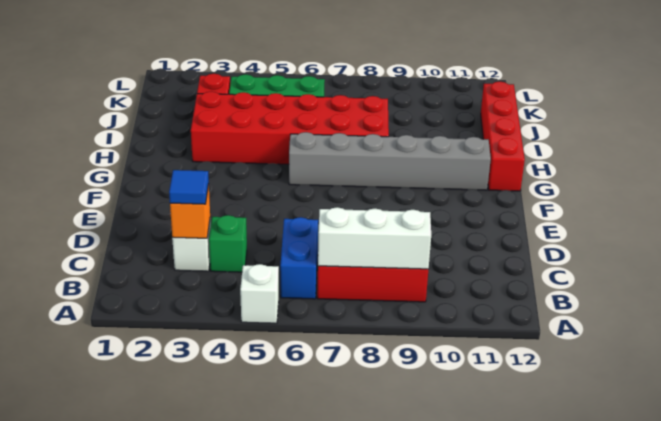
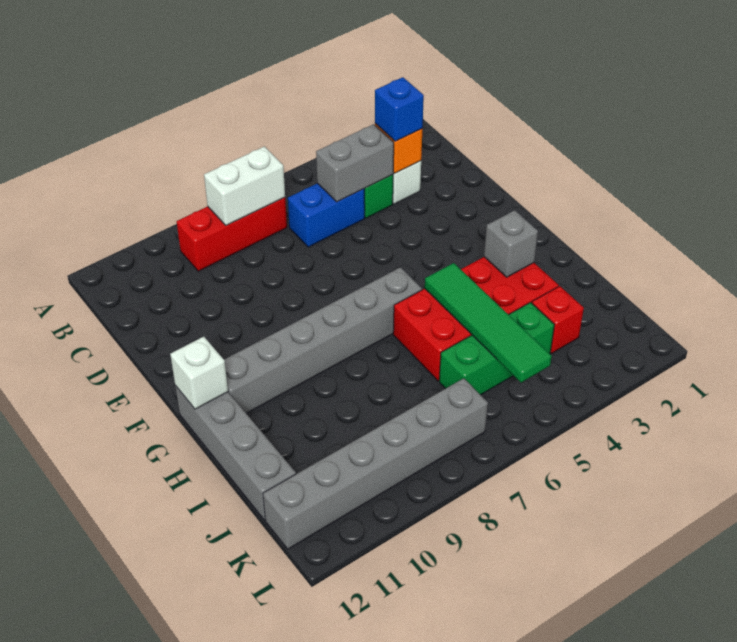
white 1x1 brick [240,264,279,323] -> white 1x1 brick moved to [170,337,228,409]
blue 1x2 brick [280,217,318,299] -> blue 1x2 brick turned to [288,183,365,247]
white 1x3 brick [318,207,431,269] -> white 1x2 brick [204,146,285,225]
blue 1x1 tile [169,170,209,204] -> blue 1x1 brick [375,77,424,141]
none -> grey 1x2 brick [316,124,394,202]
red 1x4 brick [481,82,525,191] -> grey 1x4 brick [175,386,296,520]
red 2x6 brick [191,92,389,164] -> red 2x4 brick [393,257,559,381]
none -> grey 1x1 brick [484,210,538,277]
none -> green 1x4 tile [425,263,552,383]
none -> grey 1x6 brick [263,378,488,549]

